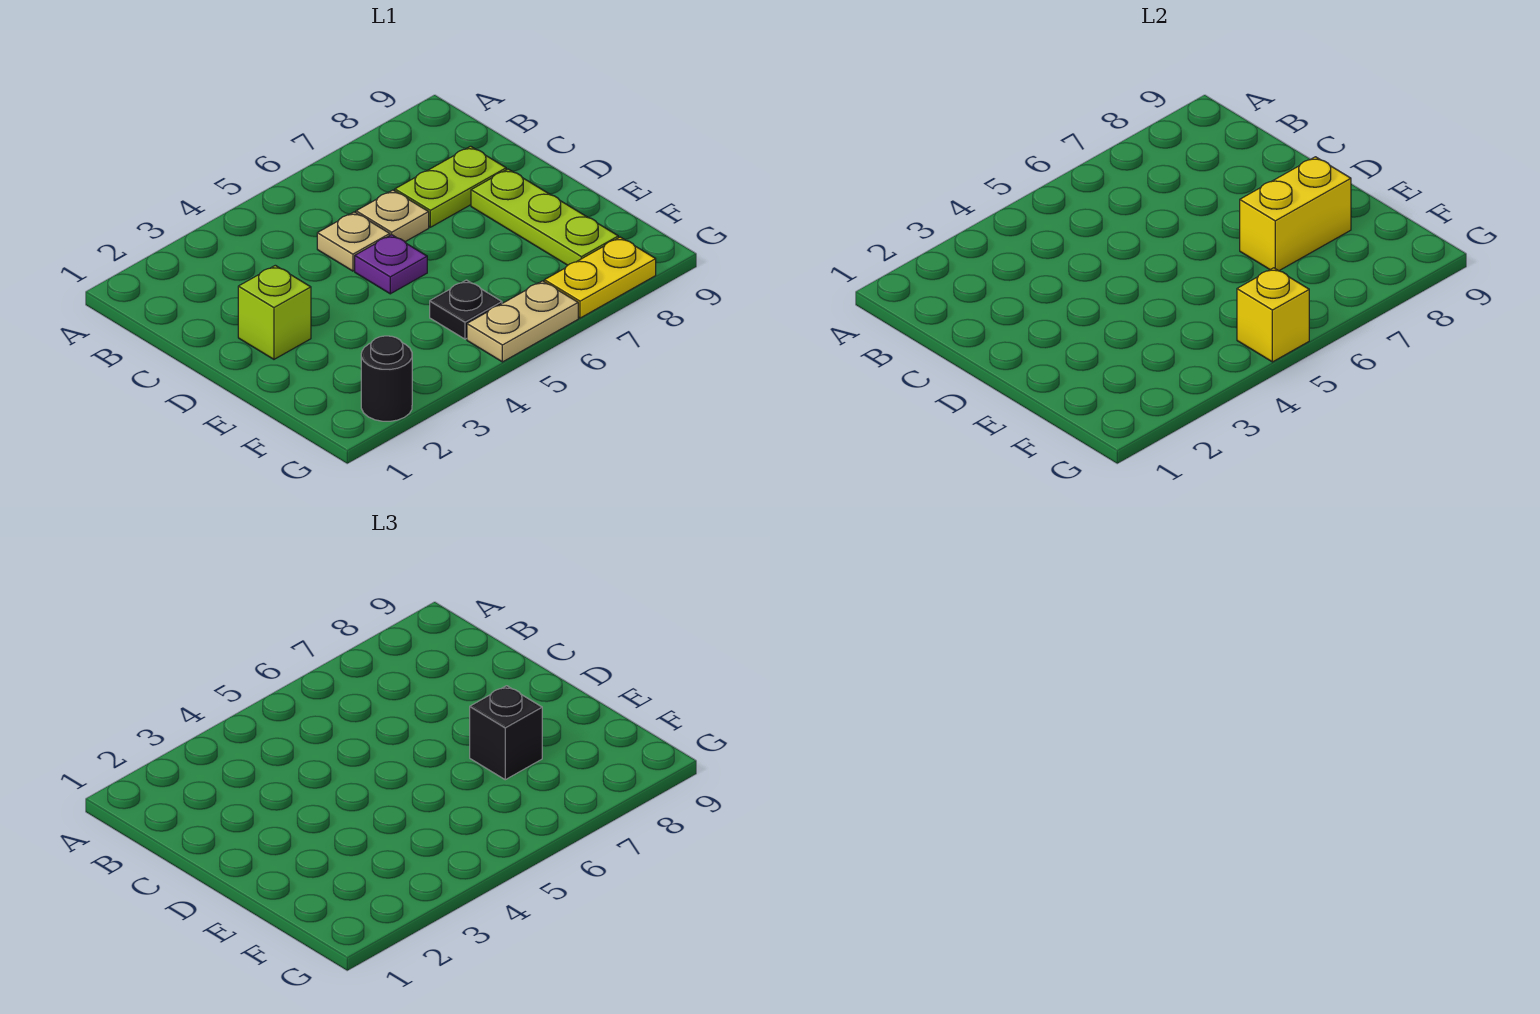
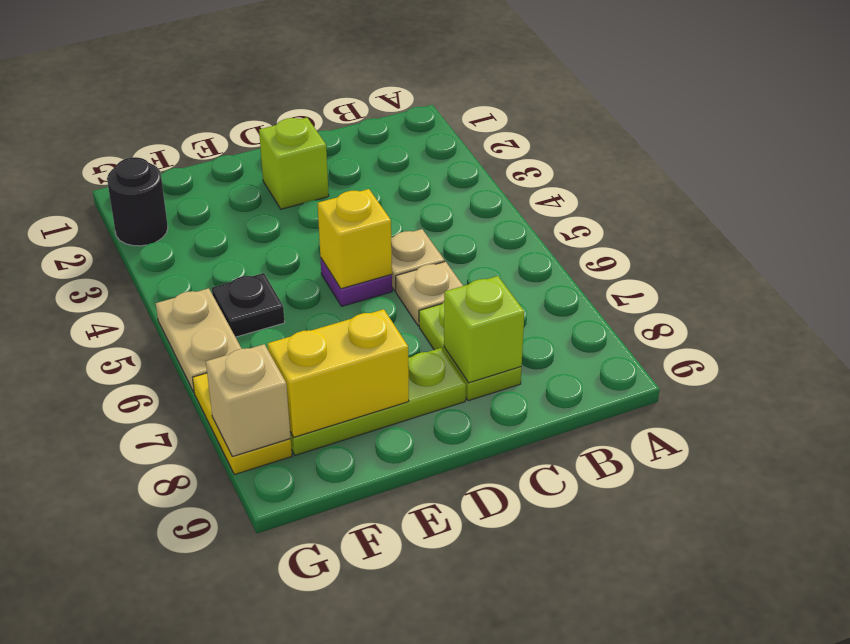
none -> lime 1x1 brick [444,276,525,383]
yellow 1x2 brick [1240,157,1351,271] -> yellow 1x2 brick turned to [268,309,409,438]
black 1x1 brick [470,686,542,780] -> none
yellow 1x1 brick [1237,268,1309,362] -> yellow 1x1 brick moved to [318,189,392,289]
none -> tan 1x1 brick [206,344,291,457]

